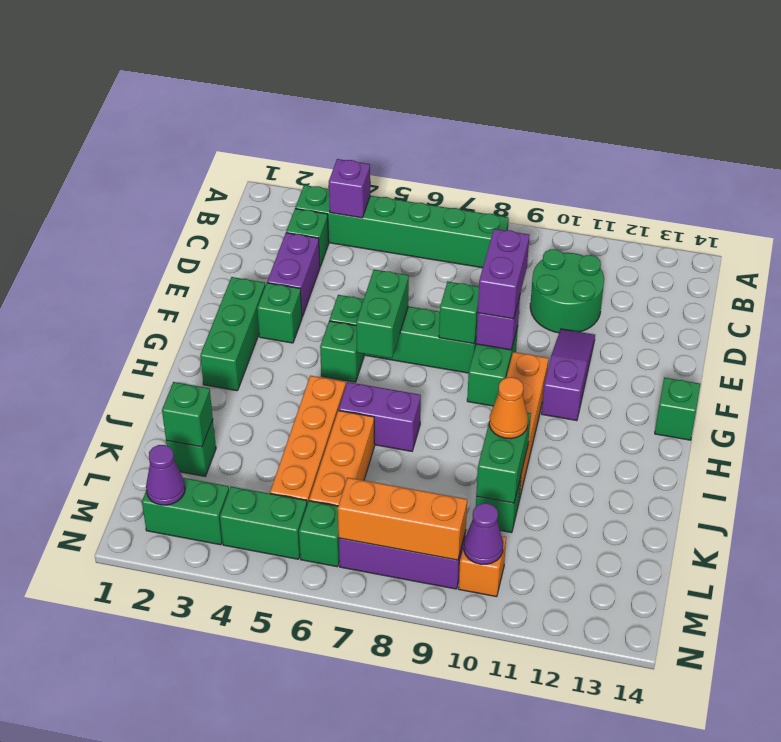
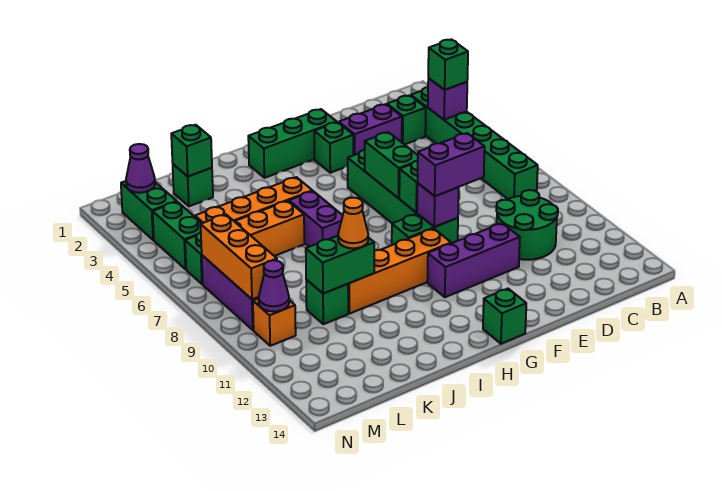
purple 1x3 slope [542,329,595,421] -> purple 1x3 brick [427,223,520,297]
green 1x2 brick [356,269,409,358] -> green 1x2 brick turned to [365,132,418,198]
green 1x1 brick [320,321,364,382] -> green 1x1 brick moved to [428,39,468,90]

